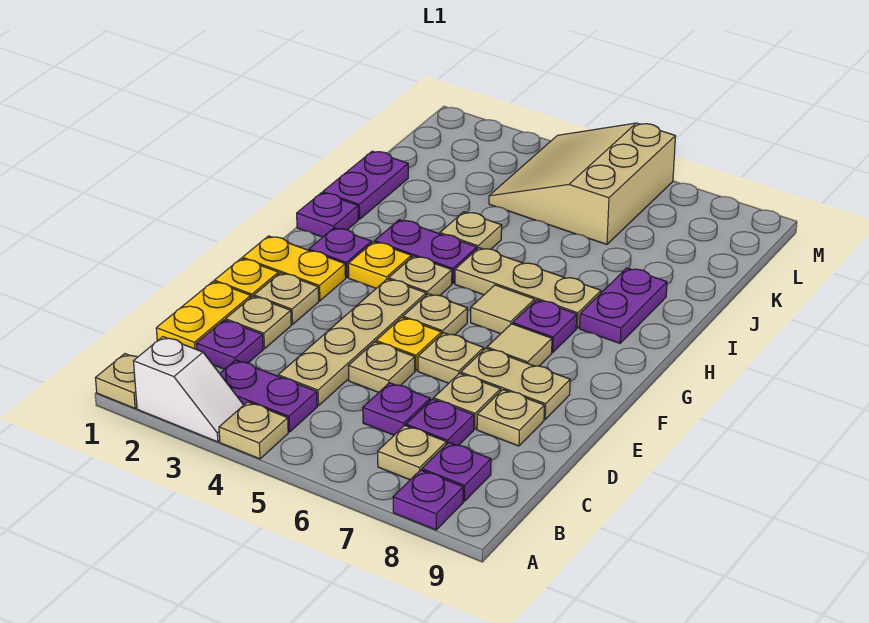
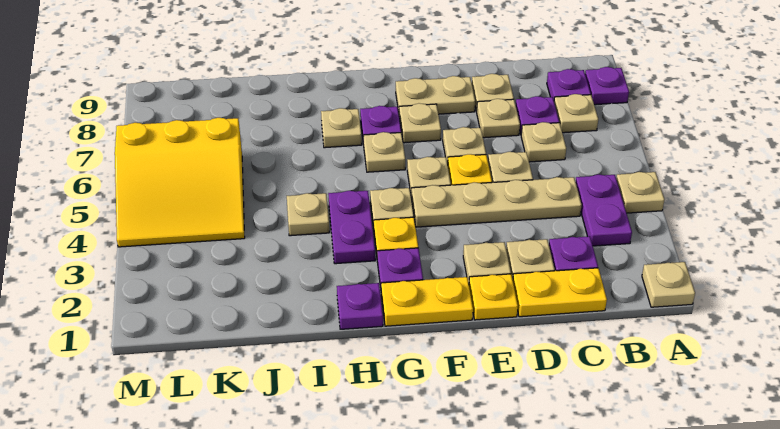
white 1x2 slope [134,337,243,442] -> none
purple 1x1 plate [363,383,430,435] -> tan 1x1 plate [521,122,566,162]
tan 1x2 plate [461,348,570,419] -> tan 1x2 plate turned to [396,76,475,114]
yellow 1x2 plate [242,236,346,301] -> yellow 1x2 plate turned to [381,277,473,326]
tan 1x1 tile [487,324,552,366] -> tan 1x1 plate [399,103,441,143]
tan 1x1 tile [471,285,535,334] -> tan 1x1 plate [363,132,405,172]
tan 1x3 plate [455,248,601,328] -> tan 1x1 plate [321,108,362,148]
purple 1x2 plate [580,268,667,343] -> none
purple 1x2 plate [323,151,408,219] -> none
tan 3x3 slope [489,123,676,244] -> yellow 3x3 slope [115,118,245,247]

